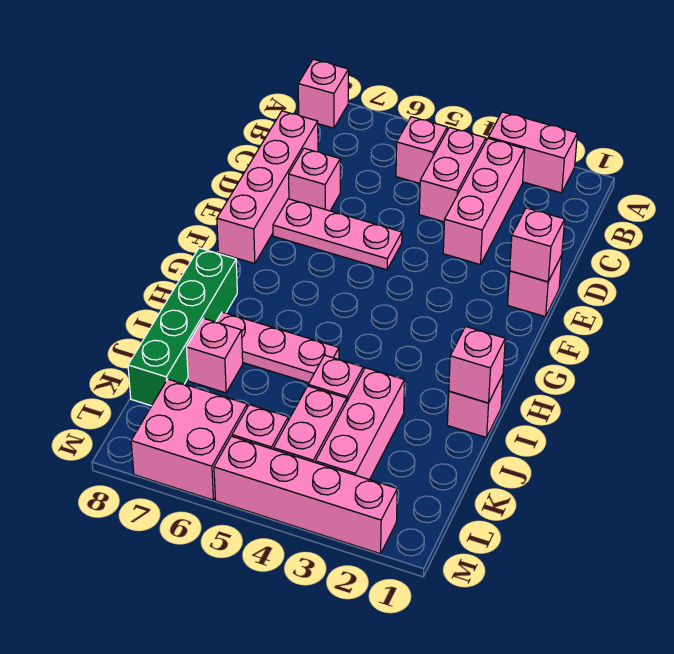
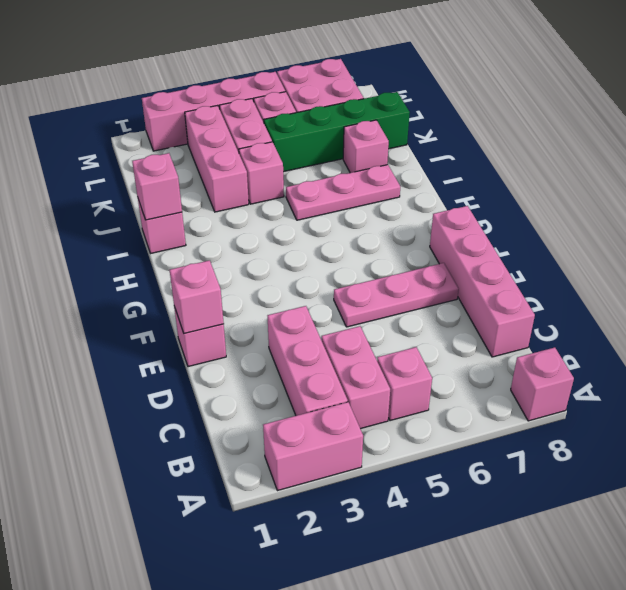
pink 1x1 brick [289,148,340,211] -> none
green 1x4 brick [128,248,237,406] -> green 1x4 brick turned to [264,92,410,172]

